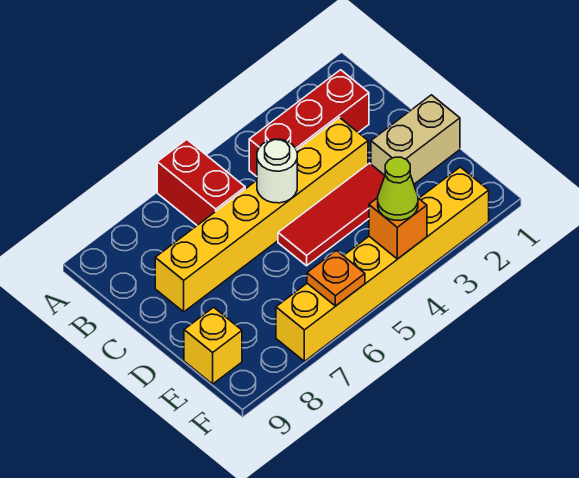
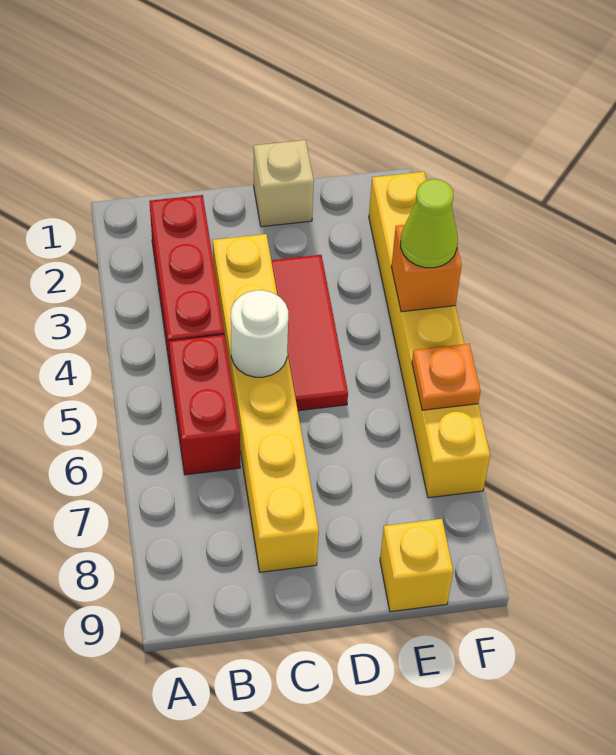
red 1x2 brick [157,140,245,225] -> red 1x2 brick turned to [169,334,240,475]
tan 1x2 brick [371,95,460,184] -> tan 1x1 brick [254,140,314,227]

